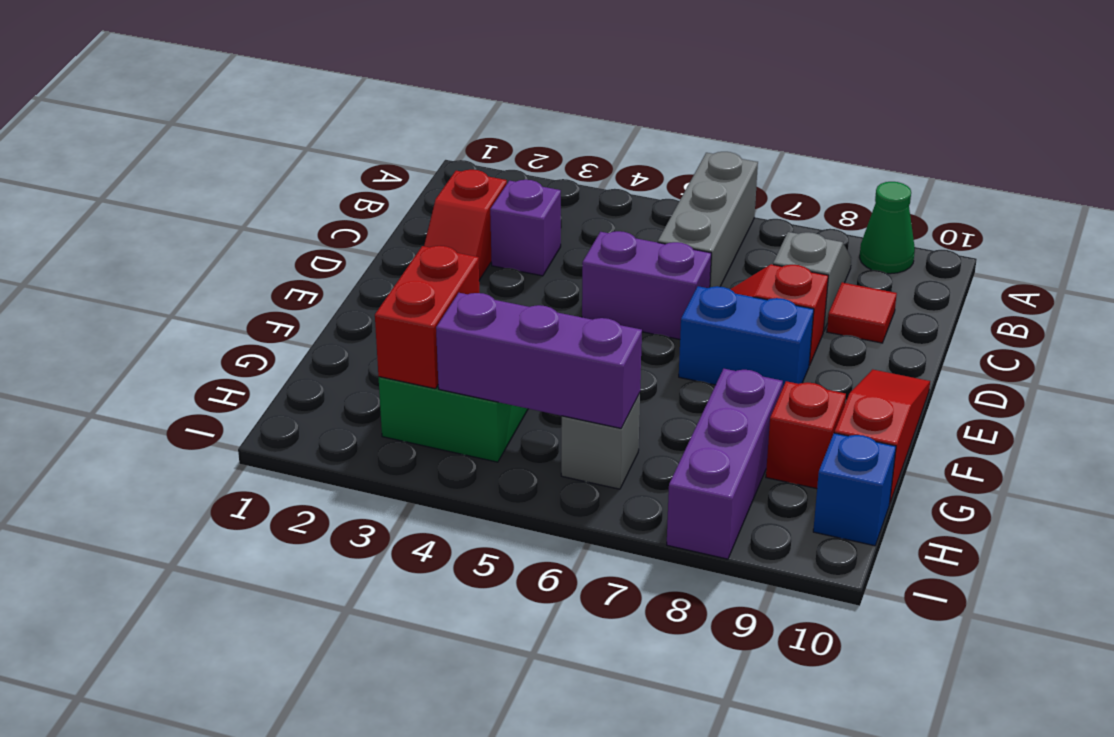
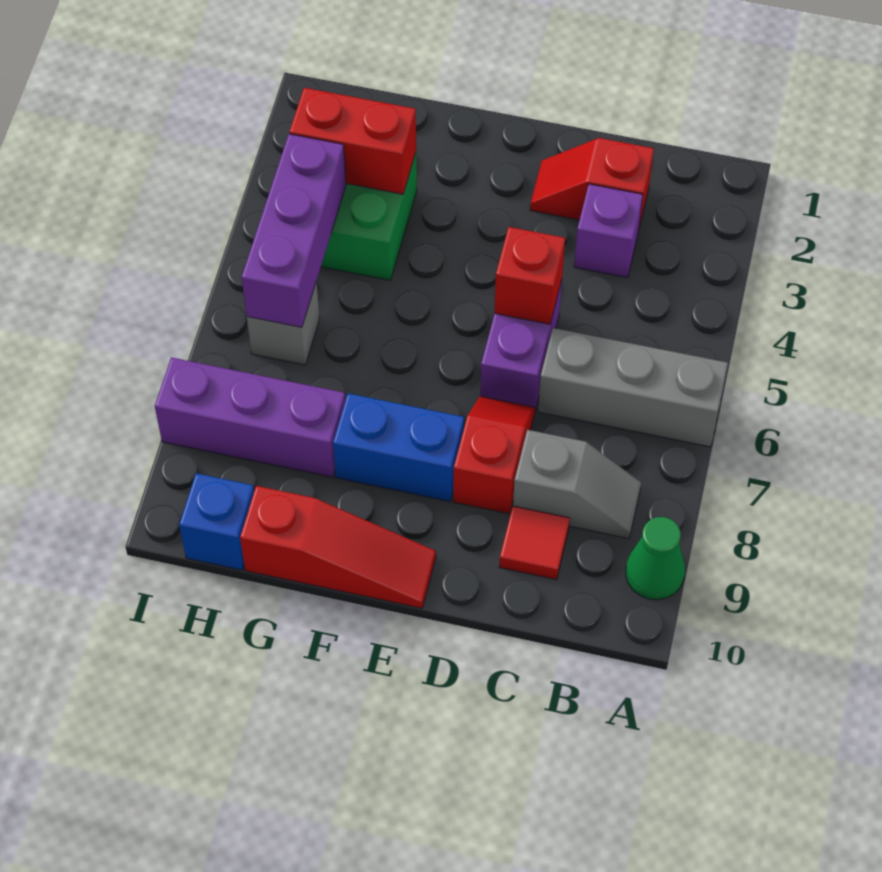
blue 1x2 brick [679,286,814,389] -> blue 1x2 brick turned to [333,393,464,501]
red 1x1 brick [766,381,846,489] -> red 1x1 brick moved to [494,227,565,324]

